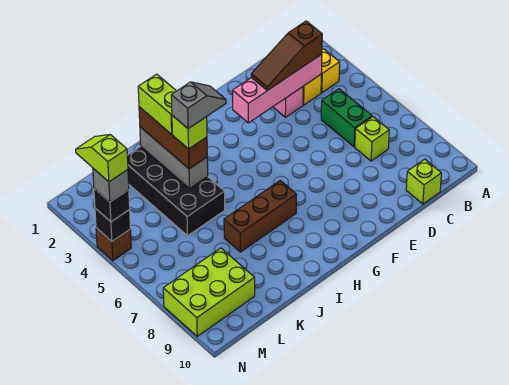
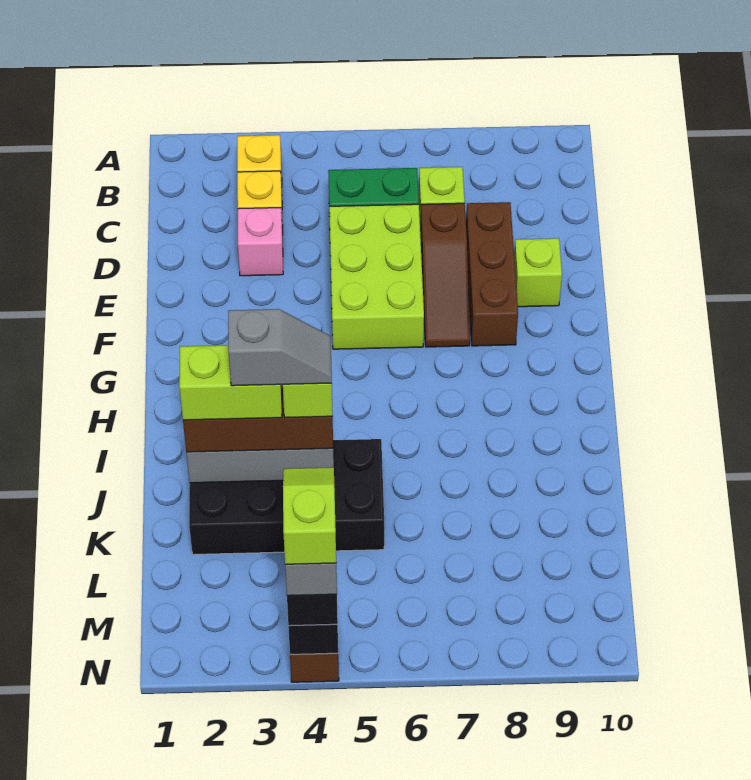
pink 1x4 brick [233,54,322,123] -> none
brown 1x3 slope [251,21,322,90] -> brown 1x3 slope moved to [420,203,470,347]
lime 1x1 brick [406,159,441,204] -> lime 1x1 brick moved to [514,238,562,307]
brown 1x3 brick [224,181,297,252] -> brown 1x3 brick moved to [466,202,518,346]
grey 1x2 slope [171,82,226,129] -> grey 1x2 slope turned to [228,309,332,386]
lime 2x3 brick [163,248,255,336] -> lime 2x3 brick moved to [329,204,424,349]
lime 1x2 slope [76,135,128,182] -> lime 1x2 slope turned to [283,467,336,564]

